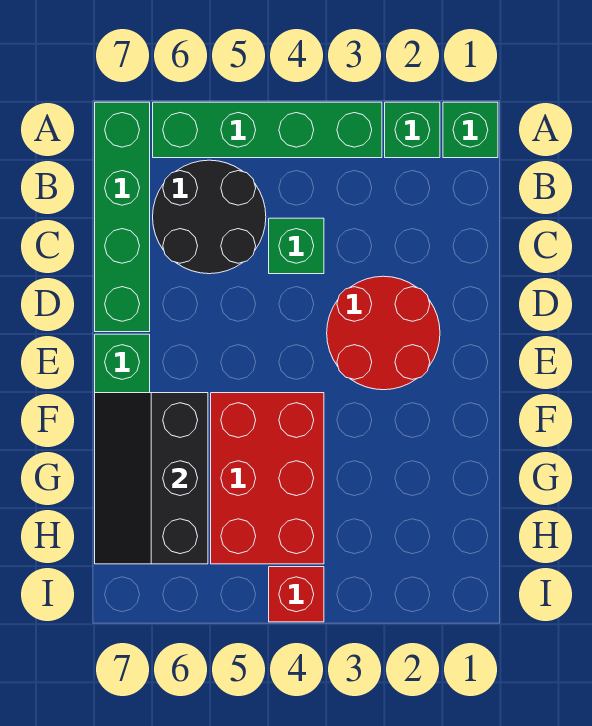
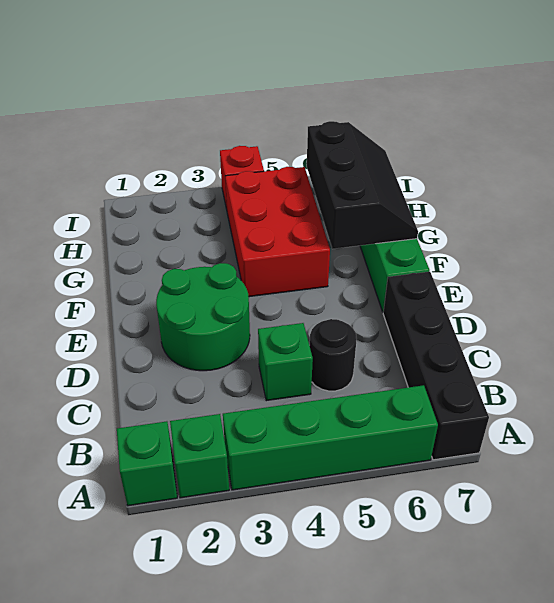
green 1x4 brick [95,102,150,332] -> black 1x4 brick [383,272,489,460]
black 2x2 round brick [153,160,266,274] -> black 1x1 round brick [310,319,357,391]
red 2x2 round brick [327,276,440,390] -> green 2x2 round brick [156,263,250,371]

